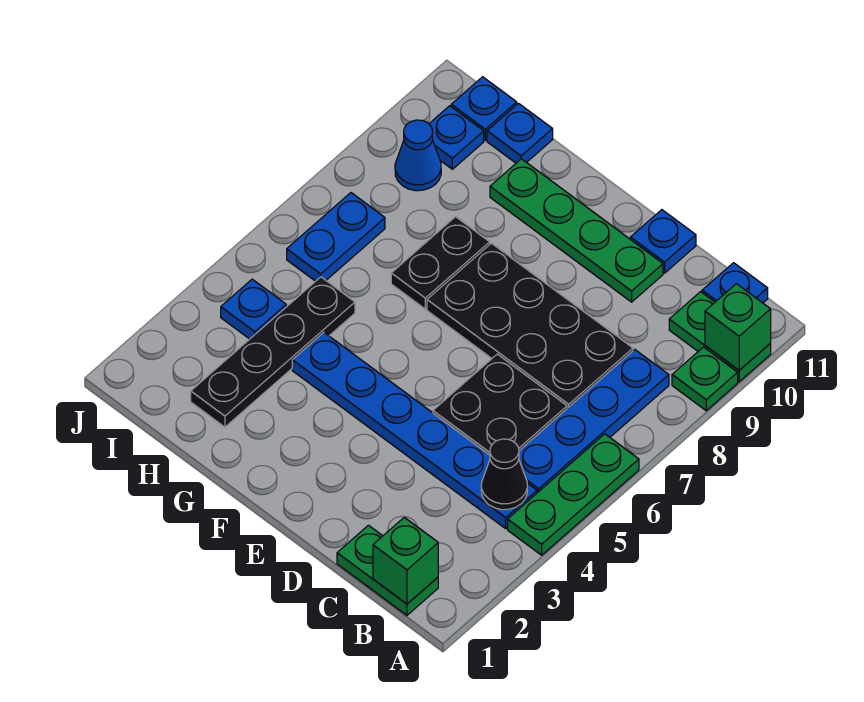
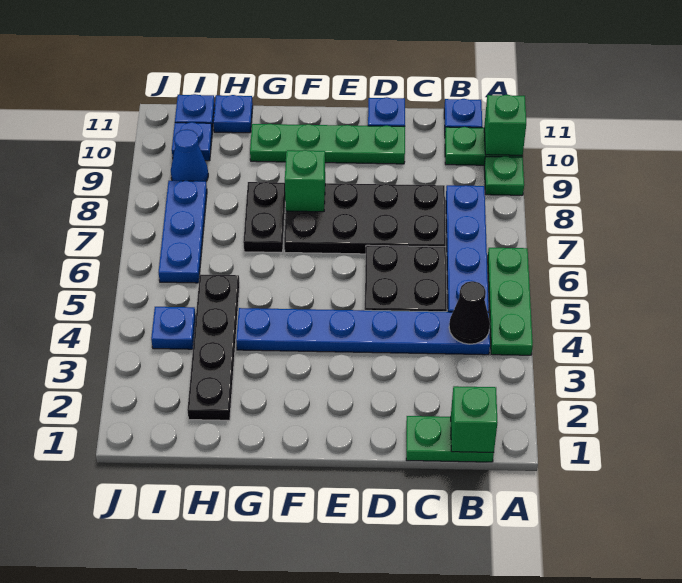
none -> green 1x1 brick [285,150,325,212]
blue 1x2 plate [287,193,385,281] -> blue 1x3 plate [159,181,207,283]

